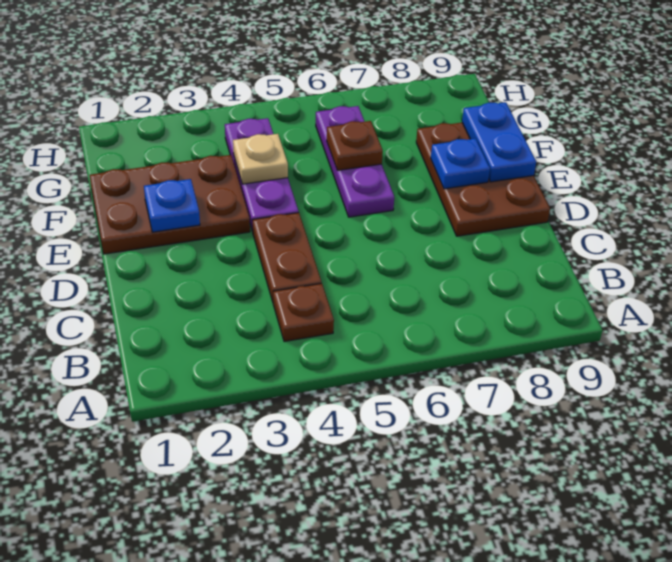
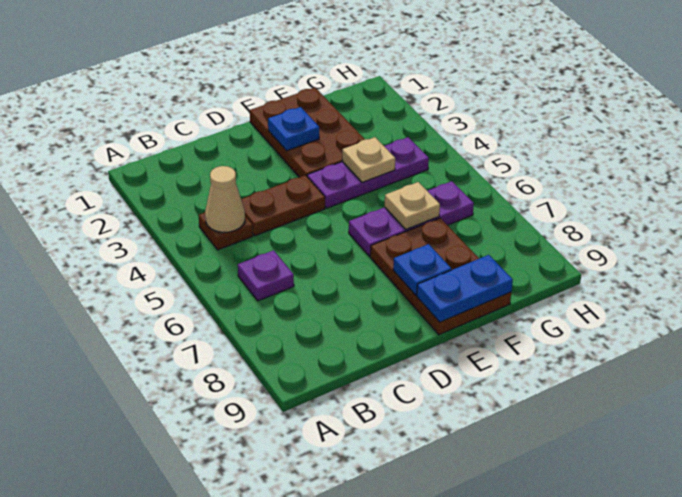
none -> tan 1x1 cone [205,166,245,232]
none -> purple 1x1 plate [238,250,294,301]
brown 2x3 plate [416,123,550,236] -> brown 2x3 plate turned to [370,218,511,335]
brown 1x1 plate [327,121,383,170] -> tan 1x1 plate [385,182,440,229]

